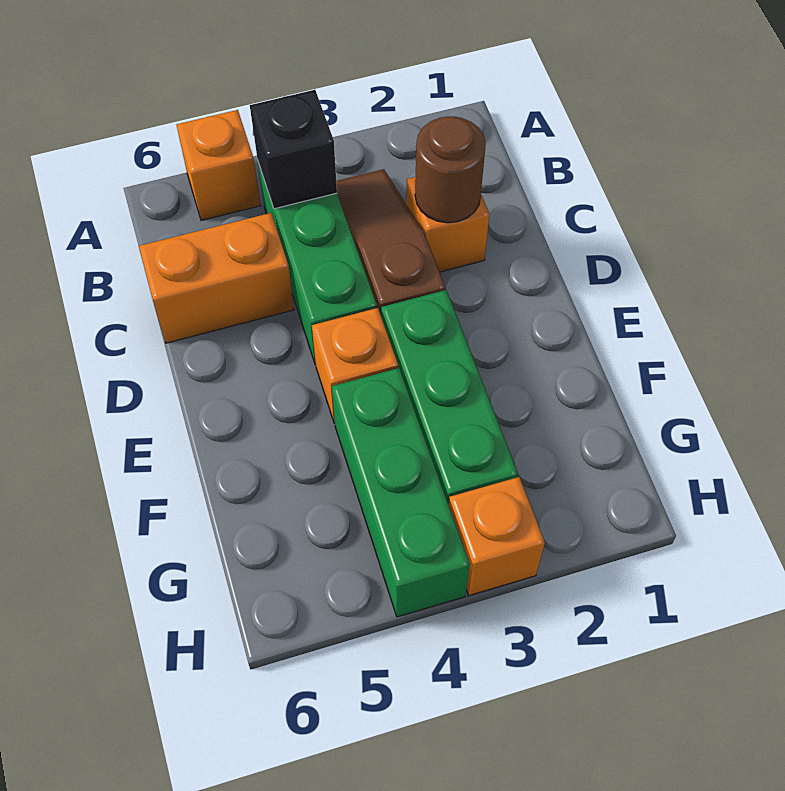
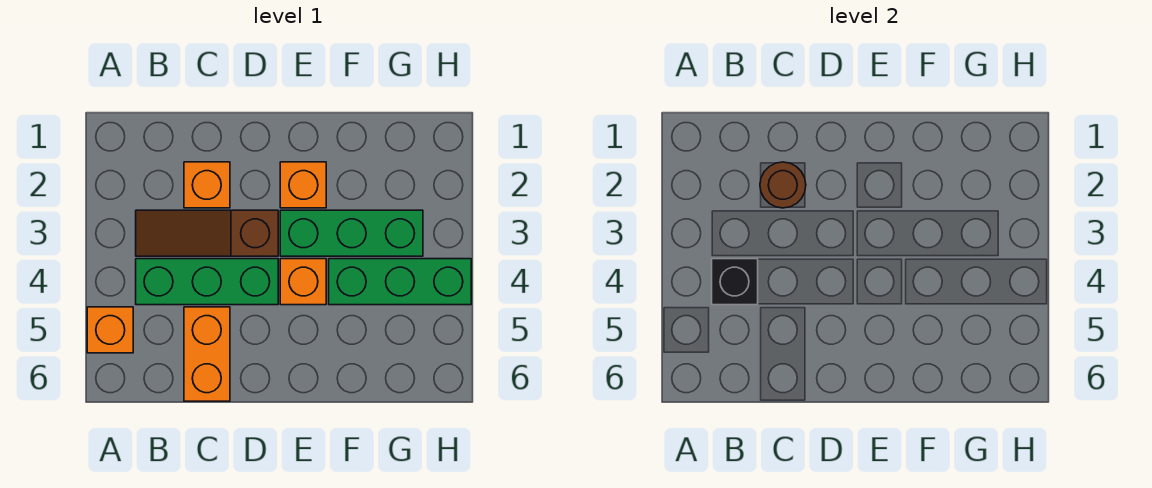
orange 1x1 brick [449,477,545,595] -> orange 1x1 brick moved to [280,162,326,208]

